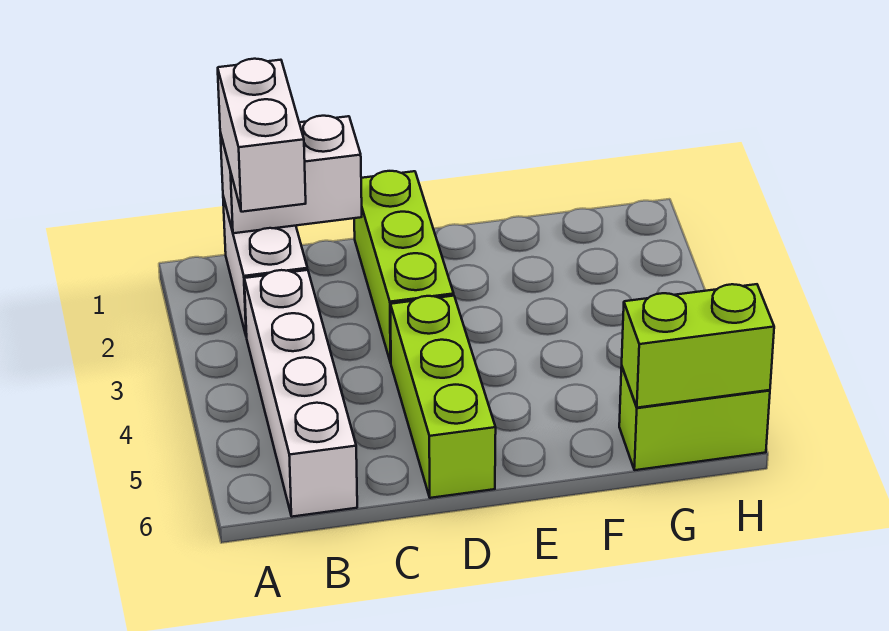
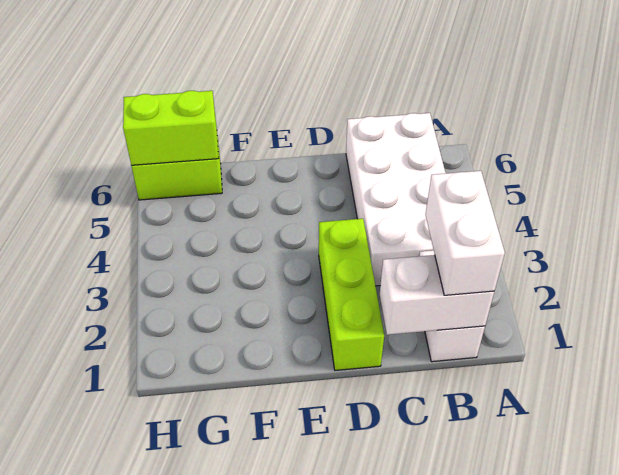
white 1x4 brick [244,270,357,517] -> white 2x4 brick [346,113,446,286]
lime 1x3 brick [390,296,496,498] -> none

